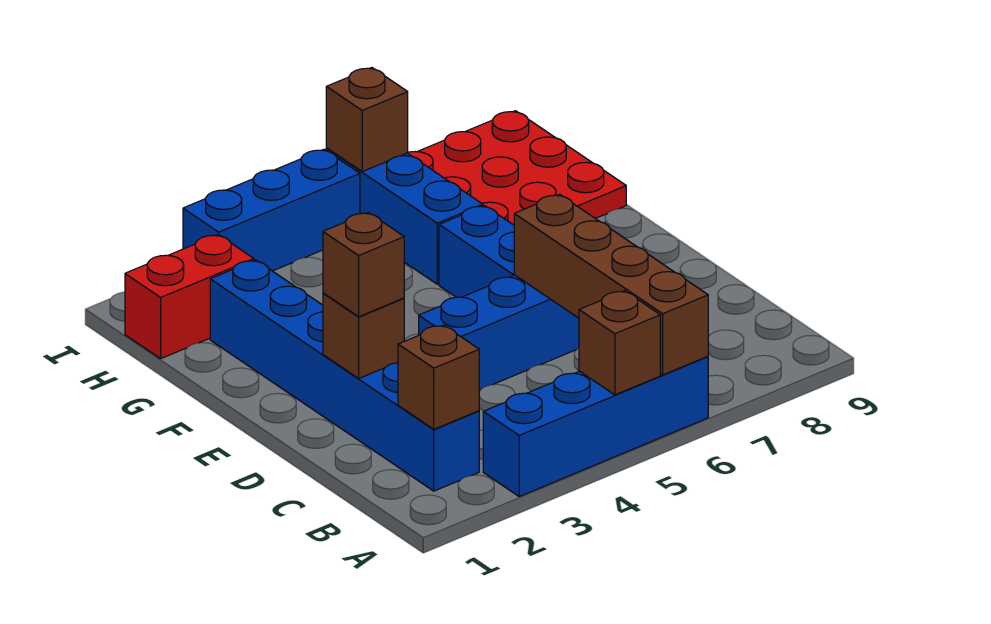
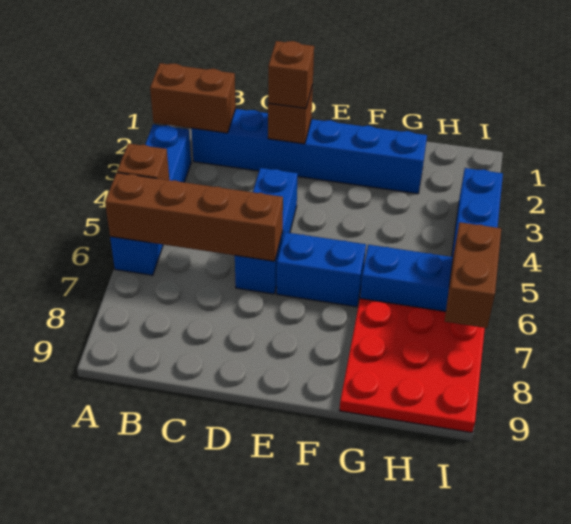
brown 1x1 brick [398,325,479,429] -> brown 1x2 brick [150,63,236,133]
red 1x2 brick [125,235,254,359] -> none
brown 1x1 brick [326,68,408,172] -> brown 1x2 brick [445,222,501,328]

